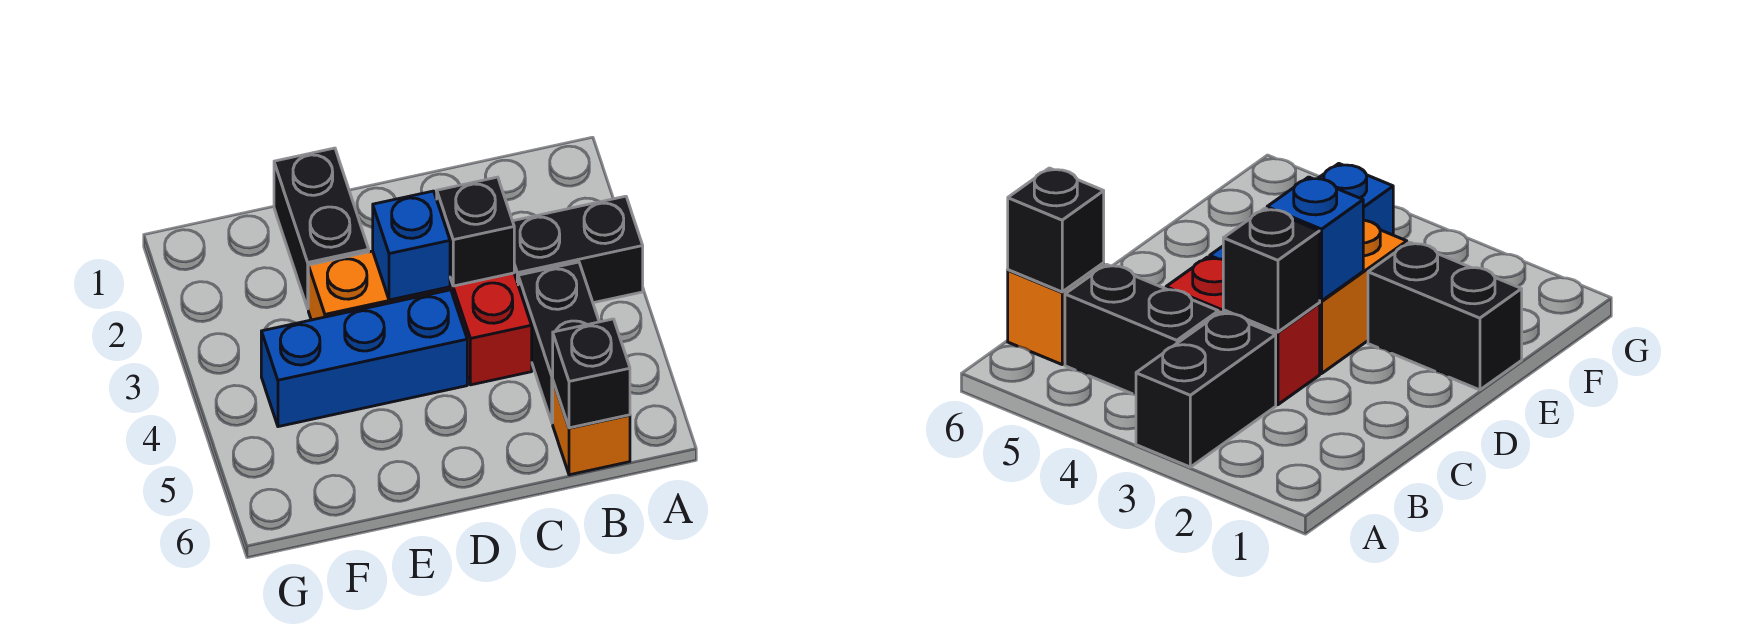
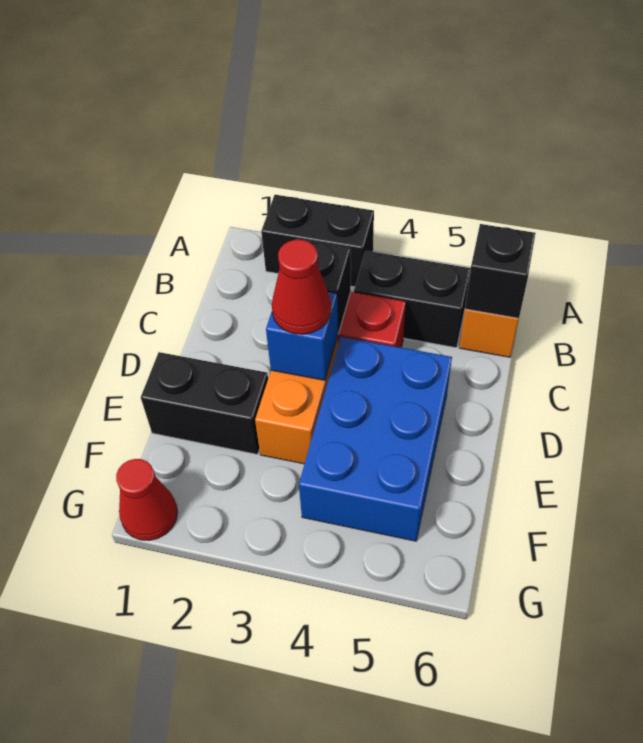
black 1x2 brick [513,196,643,303] -> black 1x2 brick turned to [261,195,374,287]
none -> red 1x1 cone [272,240,331,334]
blue 1x3 brick [261,290,467,427] -> blue 2x3 brick [299,337,452,541]
none -> red 1x1 cone [116,459,178,541]

